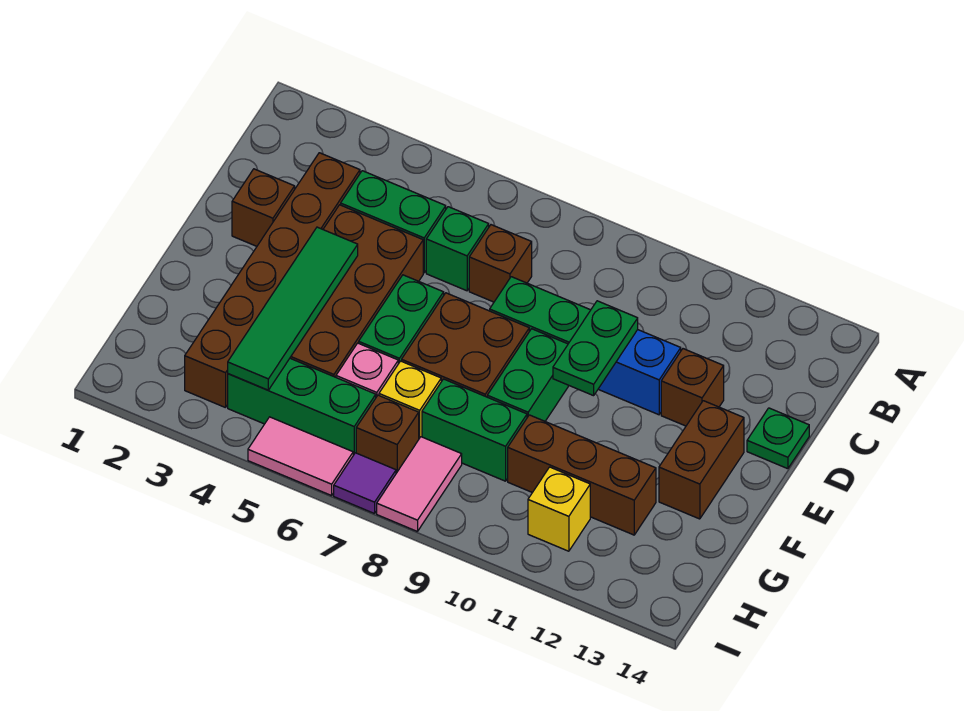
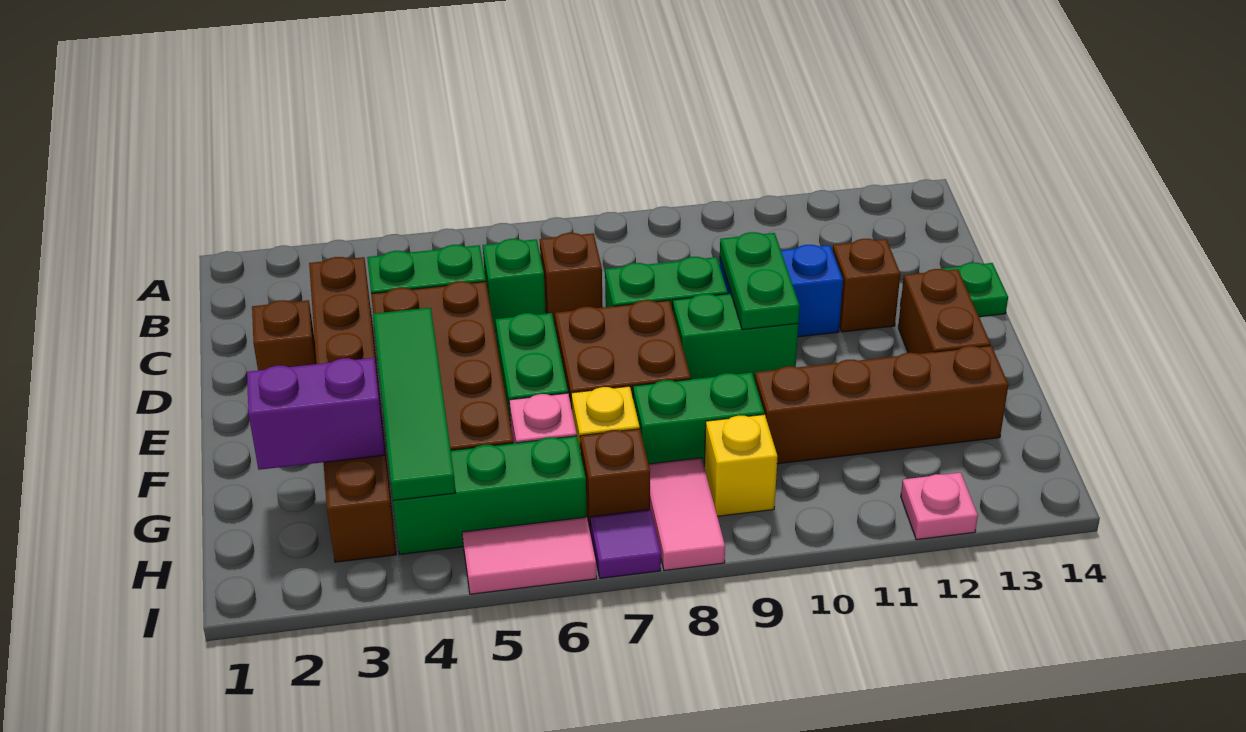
green 1x2 brick [487,329,569,421] -> green 1x2 brick turned to [673,294,798,380]
none -> purple 1x2 brick [247,358,385,470]
brown 1x3 brick [508,415,656,535] -> brown 1x4 brick [755,346,1008,464]
yellow 1x1 brick [528,467,590,551] -> yellow 1x1 brick moved to [704,414,778,516]
none -> pink 1x1 plate [901,473,978,540]

